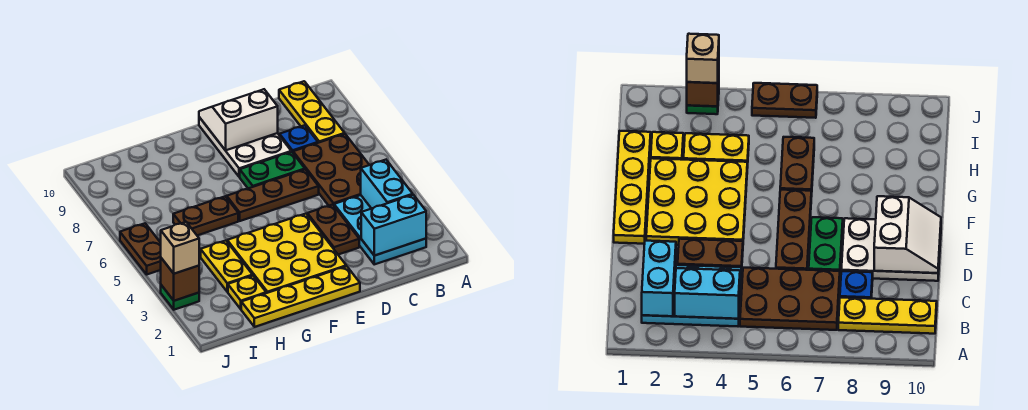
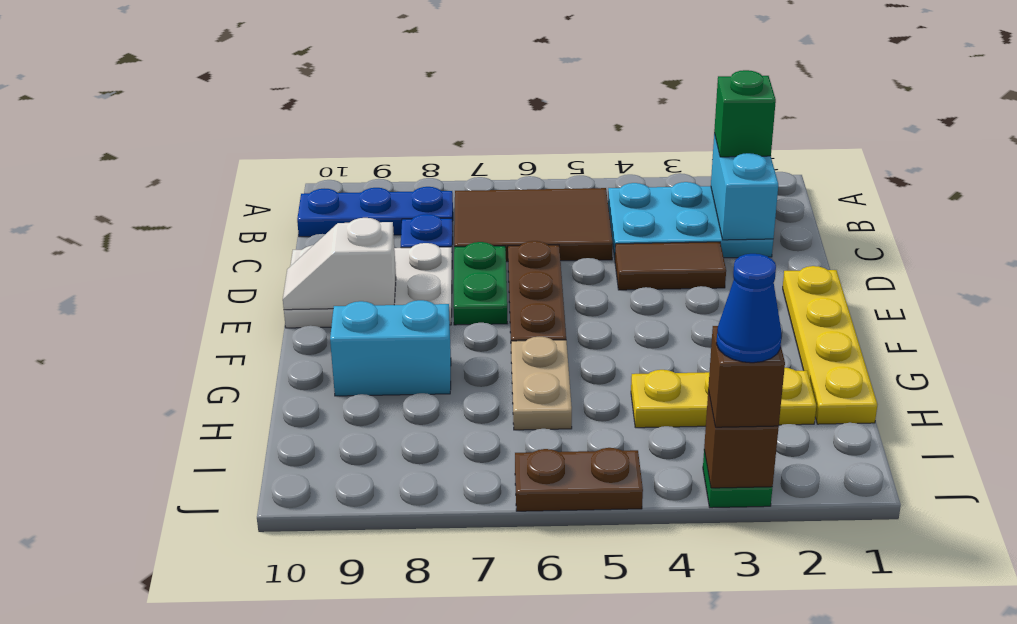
none -> green 1x1 brick [714,70,776,157]
cyan 1x2 brick [361,160,413,209] -> cyan 1x2 brick moved to [330,300,451,396]
brown 2x3 plate [293,134,369,206] -> brown 2x3 tile [454,188,613,262]
yellow 1x3 plate [279,81,345,143] -> blue 1x3 plate [297,187,453,237]
brown 1x2 plate [307,205,359,255] -> brown 1x2 tile [615,242,726,290]
white 2x2 slope [199,89,278,150] -> white 1x2 slope [283,218,396,310]
yellow 3x3 plate [227,214,346,293] -> none
brown 1x2 plate [173,196,238,235] -> tan 1x2 plate [511,337,572,430]
tan 1x1 brick [161,222,199,274] -> brown 1x1 brick [708,326,785,427]
none -> blue 1x1 cone [716,254,781,363]

